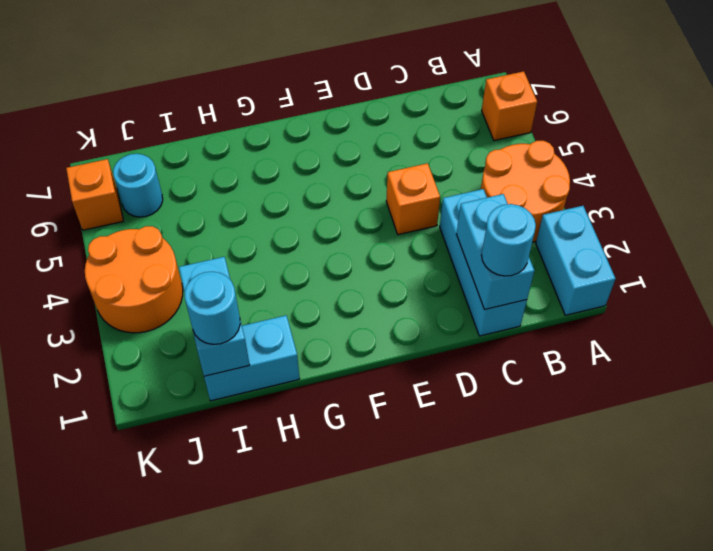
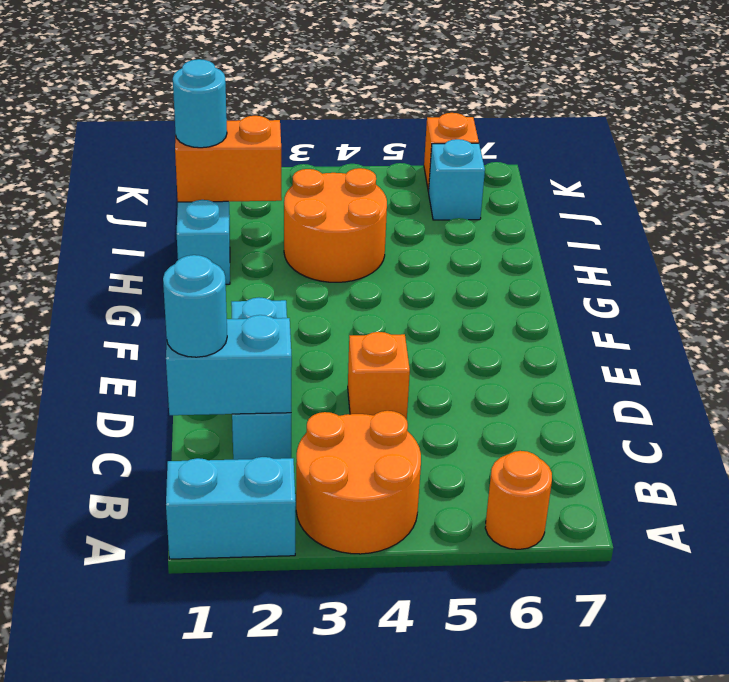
orange 1x1 brick [482,71,537,141] -> orange 1x1 round brick [485,451,552,549]
cyan 1x3 brick [440,189,527,336] -> cyan 1x3 brick turned to [231,298,291,460]
cyan 1x2 brick [179,257,250,376] -> orange 1x2 brick [175,116,282,202]
orange 2x2 round brick [85,226,183,333] -> orange 2x2 round brick moved to [284,168,387,282]
cyan 1x1 round brick [113,154,163,217] -> cyan 1x1 brick [429,139,485,220]

